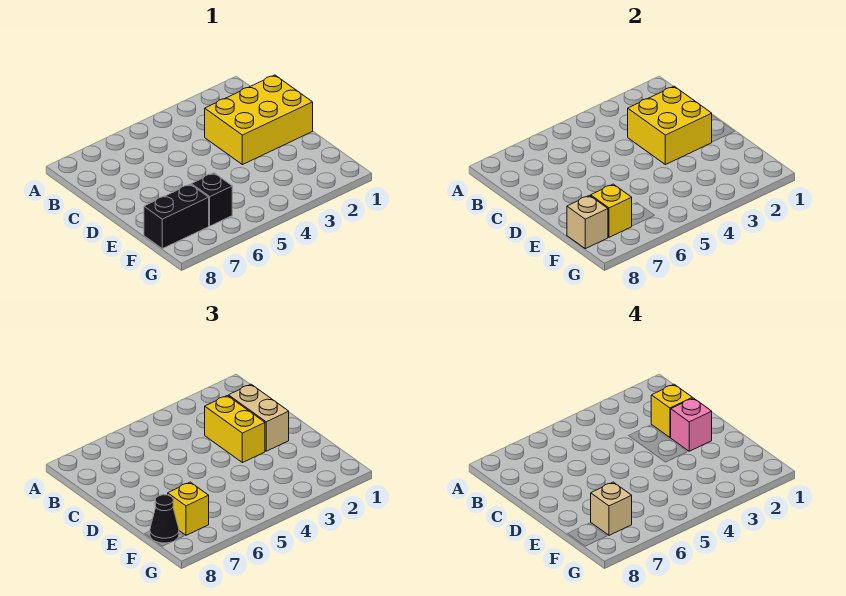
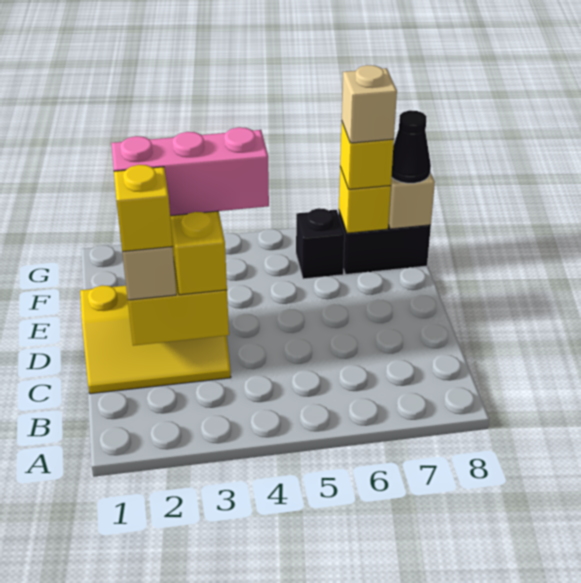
yellow 2x3 brick [205,75,313,165] -> yellow 2x3 slope [80,285,231,394]
pink 1x1 brick [670,398,712,451] -> pink 1x3 brick [111,127,269,216]

